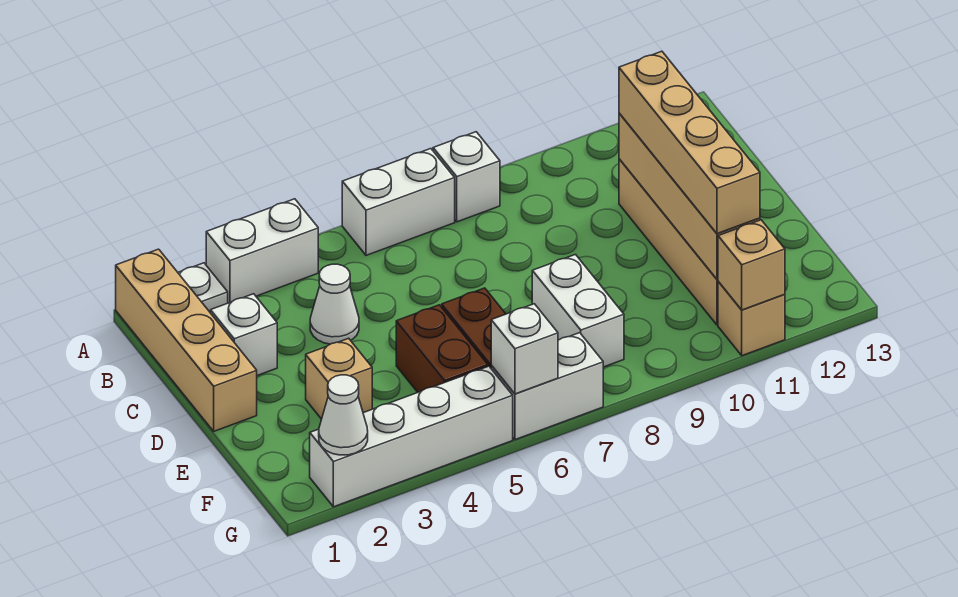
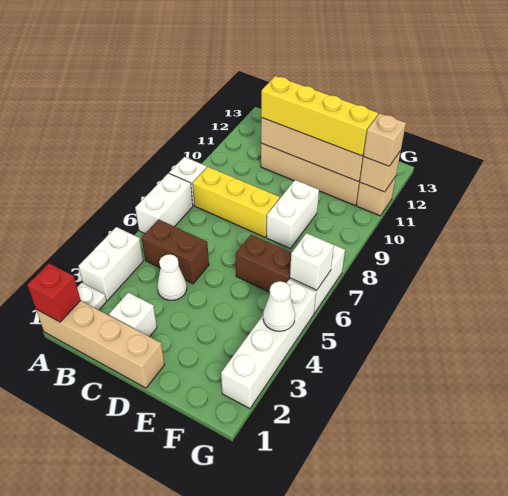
none -> red 1x1 brick [27,263,81,322]
none -> yellow 1x3 brick [193,167,280,237]
tan 1x4 brick [619,51,760,234] -> yellow 1x4 brick [261,76,378,156]
tan 1x1 brick [306,338,372,419] -> tan 1x1 brick moved to [363,114,406,166]
brown 1x2 brick [396,305,488,392] -> brown 1x2 brick moved to [142,219,209,284]
white 1x2 brick [532,255,624,367] -> white 1x2 brick turned to [266,180,319,248]
white 1x1 cone [319,375,368,455] -> white 1x1 cone moved to [263,281,295,331]

